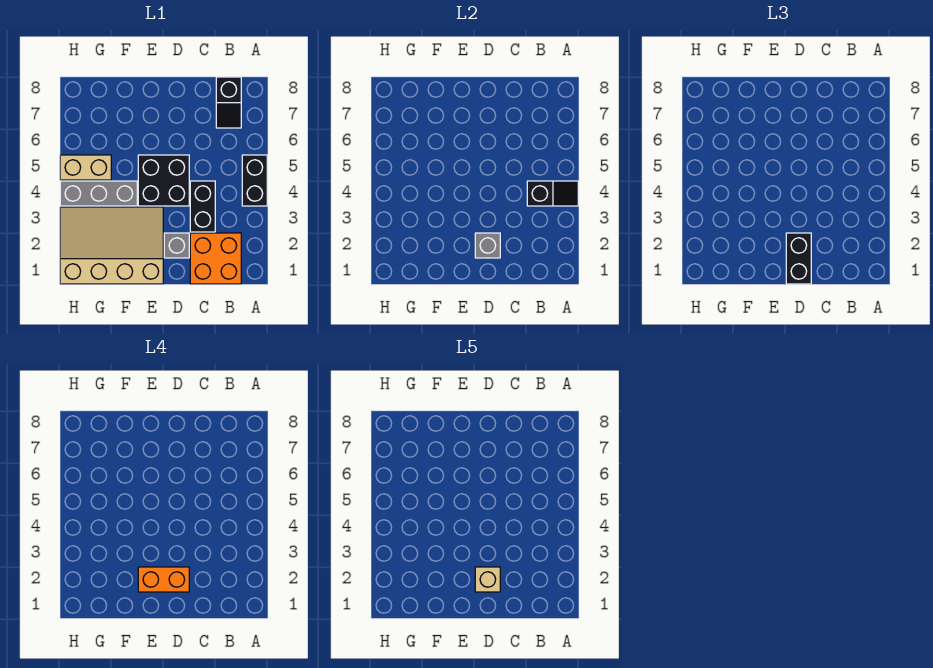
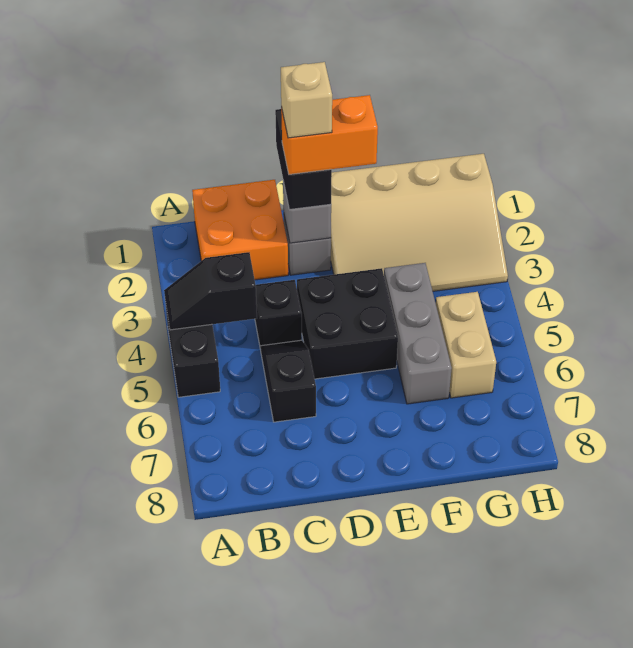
black 1x2 slope [216,77,241,128] -> black 1x2 slope moved to [261,340,316,422]
black 1x2 brick [190,181,215,232] -> black 1x1 brick [255,280,302,349]
grey 1x3 brick [60,181,137,206] -> grey 1x3 brick turned to [384,263,452,404]
tan 1x2 brick [60,155,111,180] -> tan 1x2 brick turned to [436,292,496,398]

